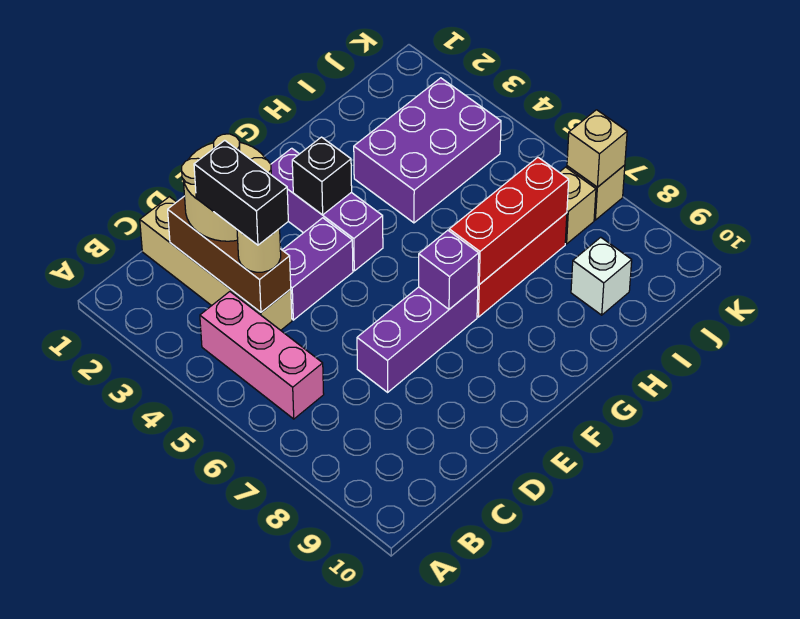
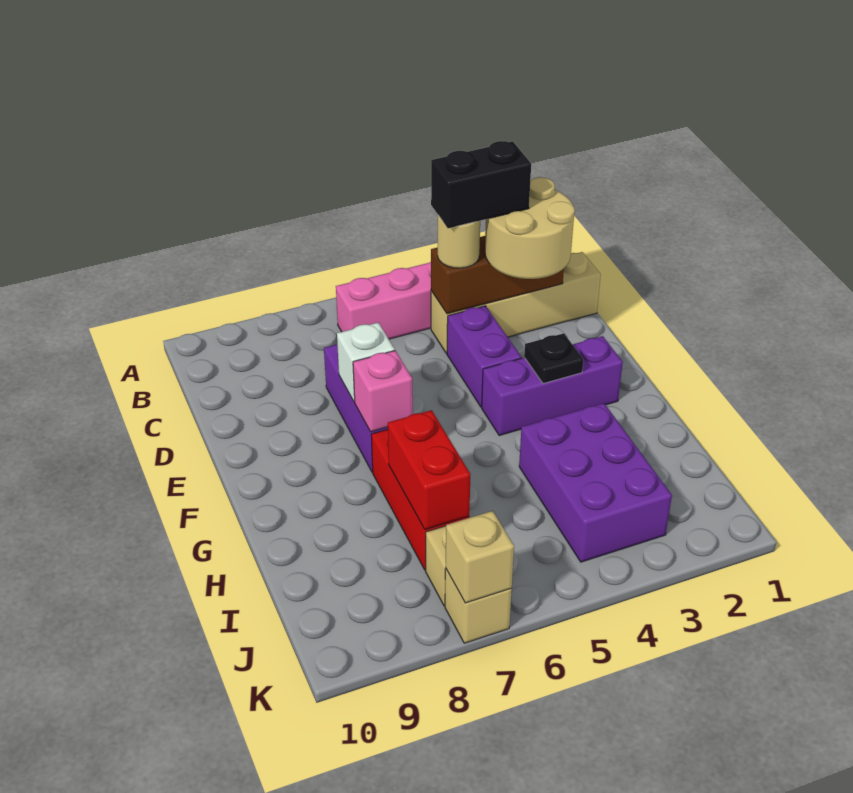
black 1x1 brick [292,137,352,215] -> black 1x1 plate [524,333,583,384]
purple 1x1 brick [419,230,479,309] -> pink 1x1 brick [353,351,413,432]
red 1x3 brick [449,157,569,284] -> red 1x2 brick [387,410,471,530]
white 1x1 brick [571,237,632,315] -> white 1x1 brick moved to [337,323,395,402]

